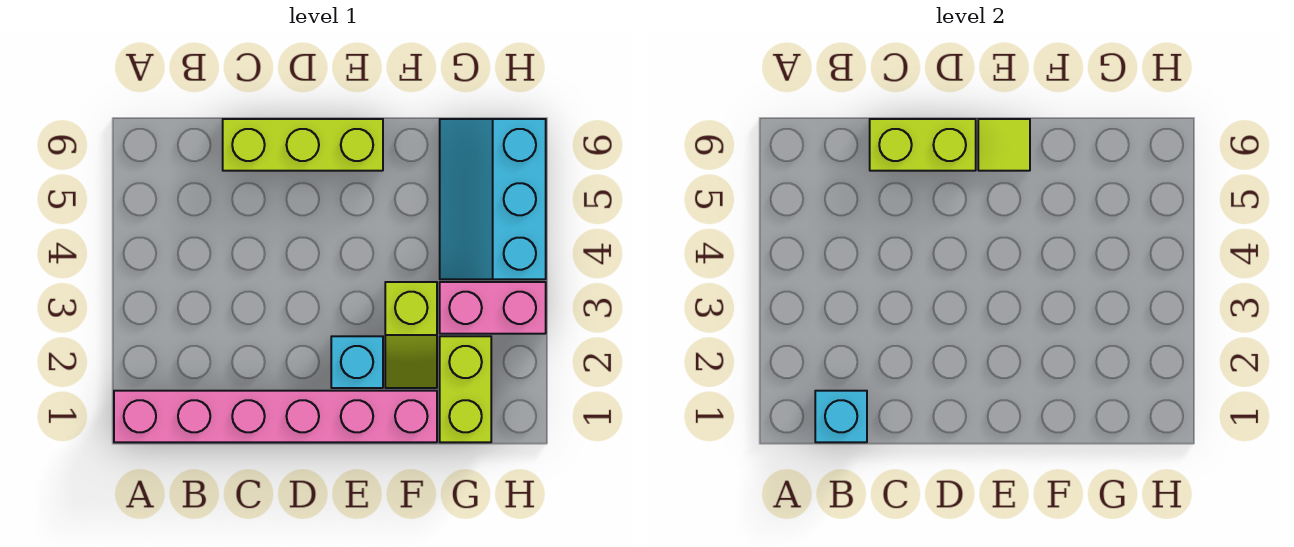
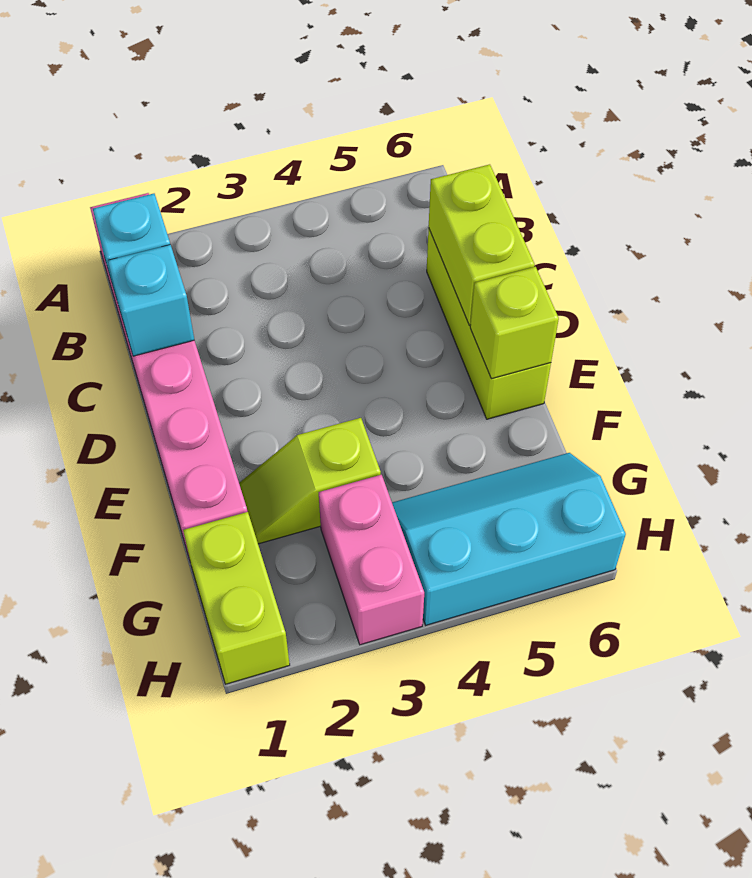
cyan 1x1 brick [331,336,383,388] -> cyan 1x1 brick moved to [108,245,194,356]
lime 1x1 tile [978,119,1030,171] -> lime 1x1 brick [470,267,559,379]
lime 1x2 brick [440,336,491,442] -> lime 1x2 brick turned to [183,512,290,684]

